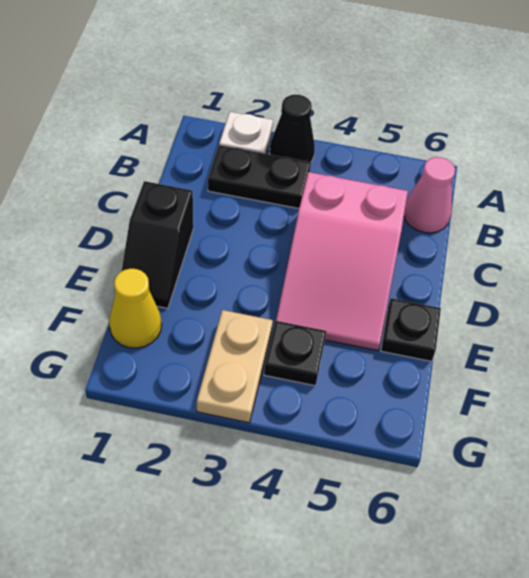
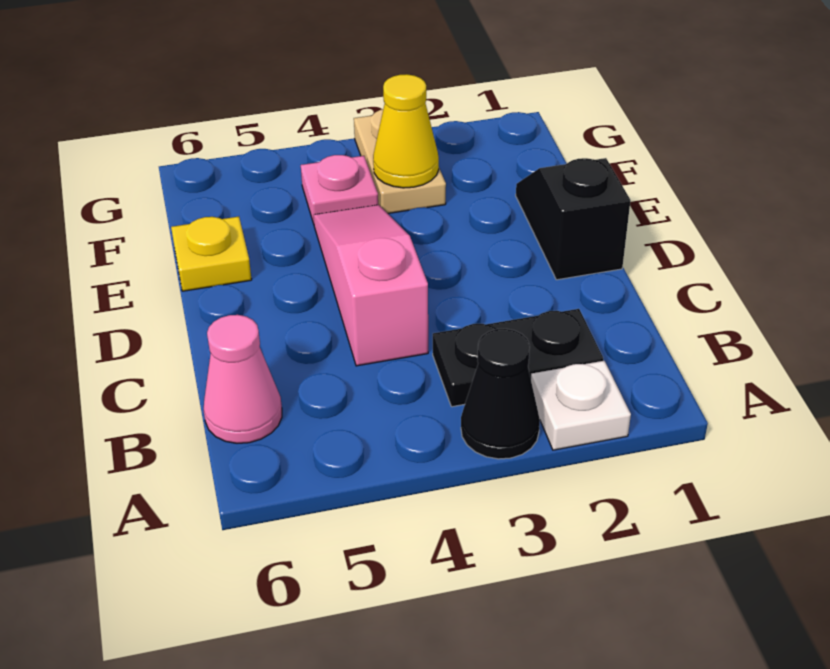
pink 2x3 slope [276,172,408,351] -> pink 1x3 slope [314,205,428,366]
black 1x1 plate [381,298,441,361] -> yellow 1x1 plate [171,217,252,291]
yellow 1x1 cone [109,269,162,348] -> yellow 1x1 cone moved to [373,74,439,188]
black 1x1 plate [264,321,326,386] -> pink 1x1 plate [301,155,378,224]

